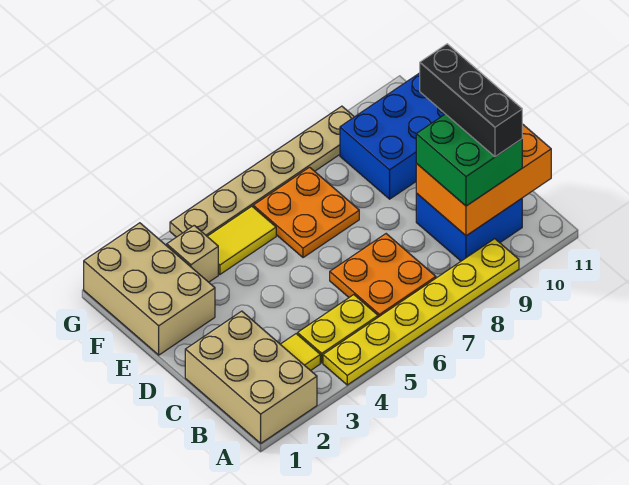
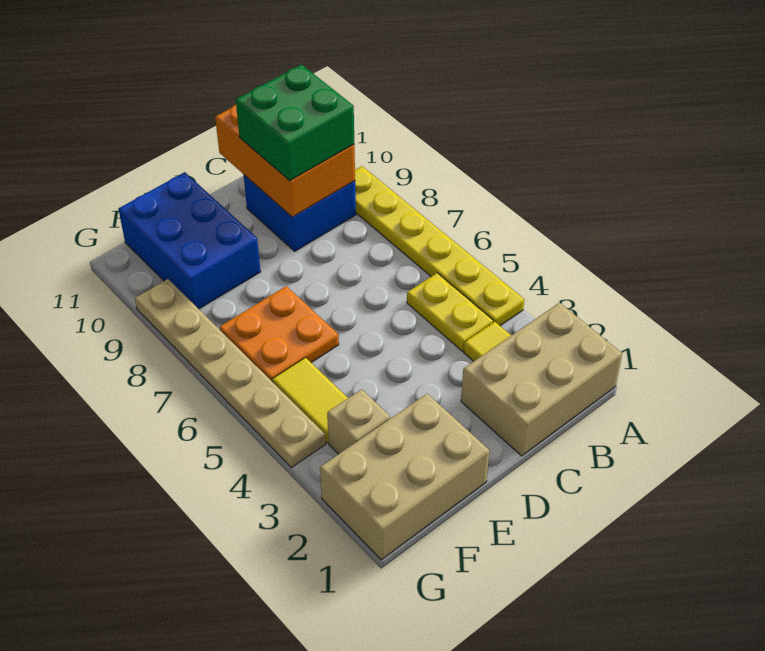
orange 2x2 plate [330,234,436,317] -> none
black 1x3 brick [420,44,522,157] -> none

